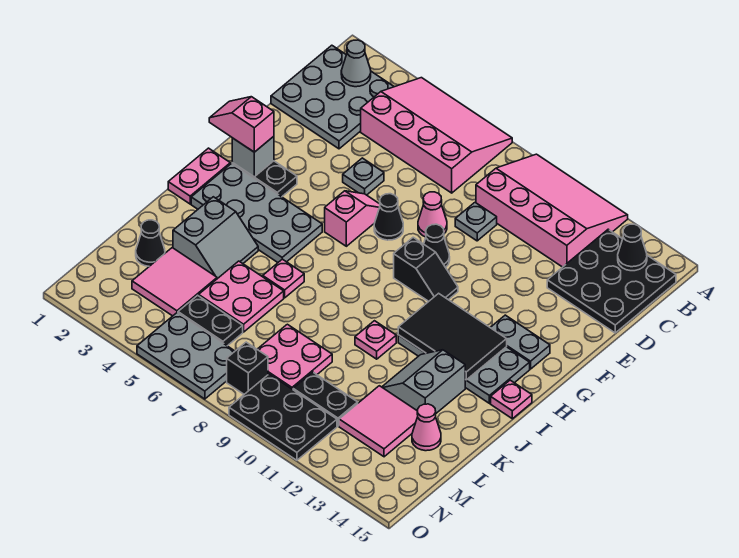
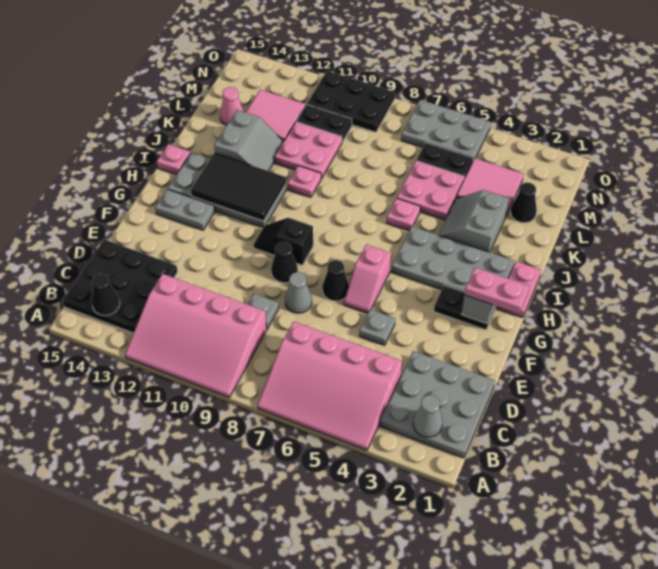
pink 1x1 cone [418,192,447,237] -> grey 1x1 cone [285,272,312,313]
pink 1x2 slope [209,97,274,152] -> pink 1x2 plate [464,268,529,314]
pink 2x2 plate [257,324,332,389] -> pink 2x2 plate moved to [275,122,342,178]
black 1x1 brick [227,342,268,394] -> none

